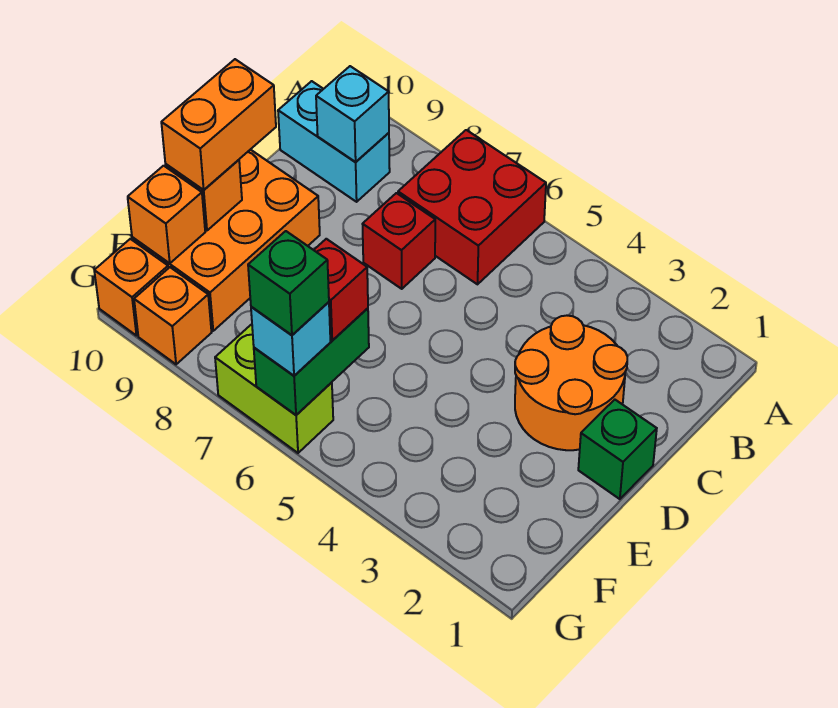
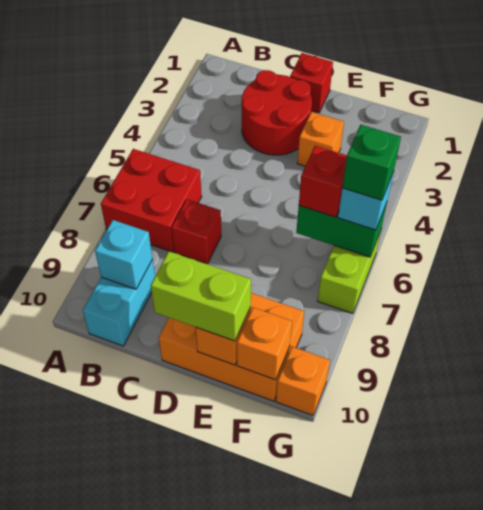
orange 2x2 round brick [515,316,627,450] -> red 2x2 round brick [242,70,312,155]
green 1x1 brick [578,400,657,499] -> red 1x1 brick [290,53,333,113]
orange 1x2 brick [161,59,276,190] -> lime 1x2 brick [151,251,251,341]
orange 1x1 brick [134,267,212,364] -> orange 1x1 brick moved to [297,112,344,166]

